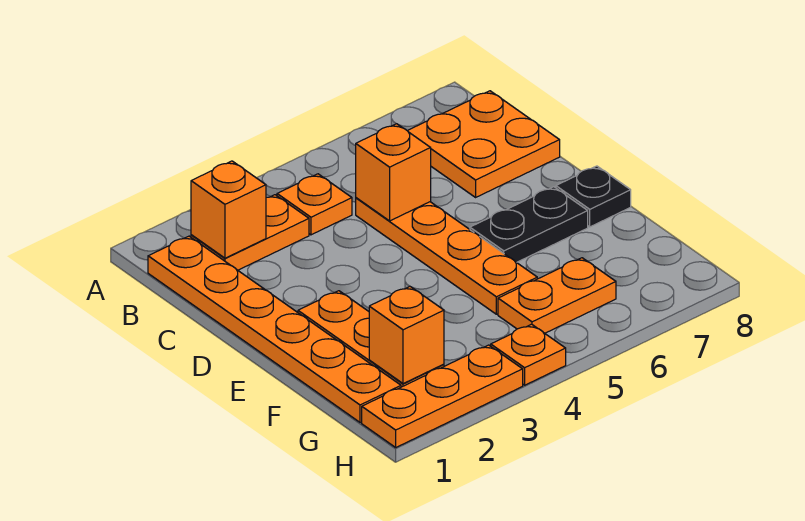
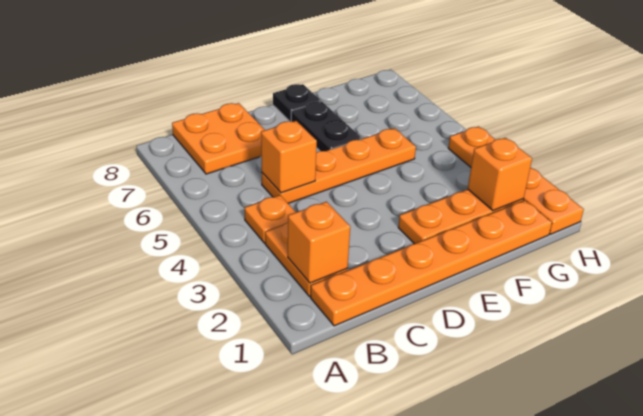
orange 1x2 plate [498,258,616,333] -> none

